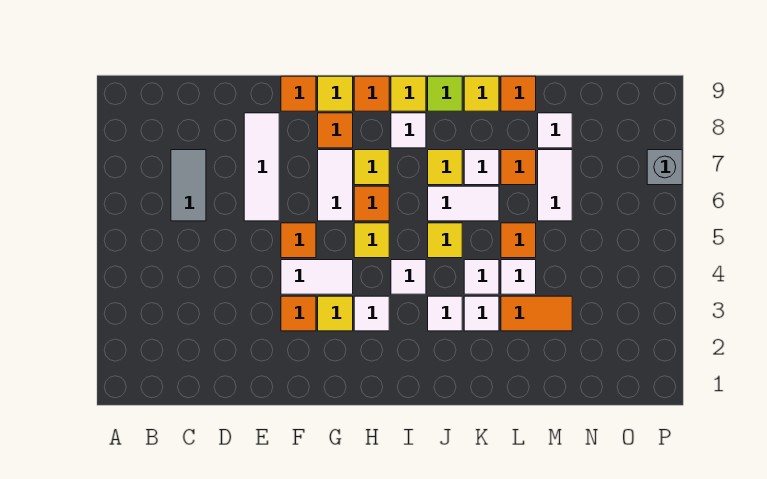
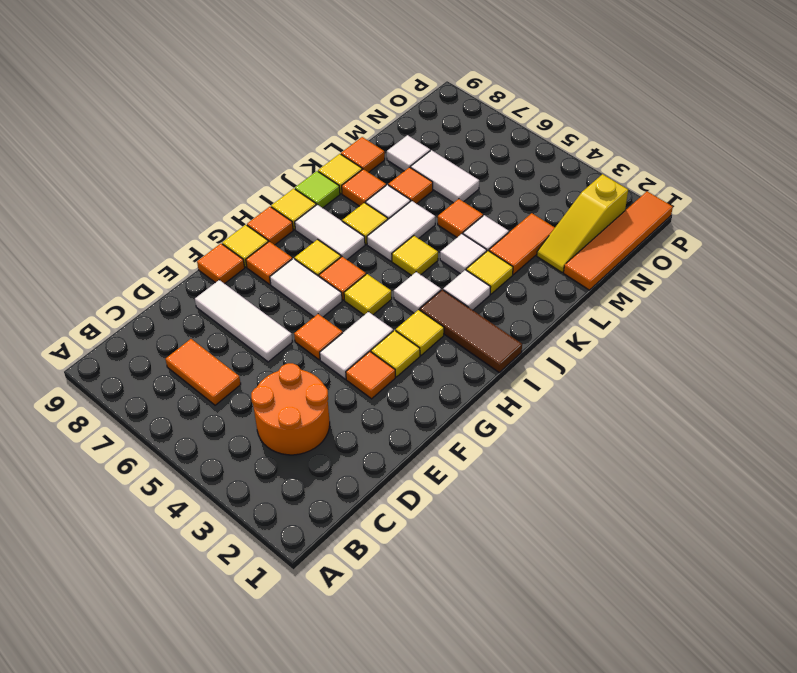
none -> orange 2x2 round brick [251,363,330,455]
grey 1x2 tile [171,150,206,221] -> orange 1x2 tile [165,339,241,405]
white 1x1 tile [354,296,389,331] -> yellow 1x1 tile [396,310,444,355]
none -> brown 1x3 tile [420,290,522,372]
white 1x1 tile [391,113,426,148] -> white 1x2 tile [295,205,365,260]
white 1x1 tile [464,296,499,331] -> yellow 1x1 tile [466,251,513,294]
none -> orange 1x1 tile [342,169,386,206]
none -> orange 1x4 tile [564,191,673,290]
none -> yellow 1x3 slope [537,174,628,272]
grey 1x1 brick [647,150,682,185] -> none

